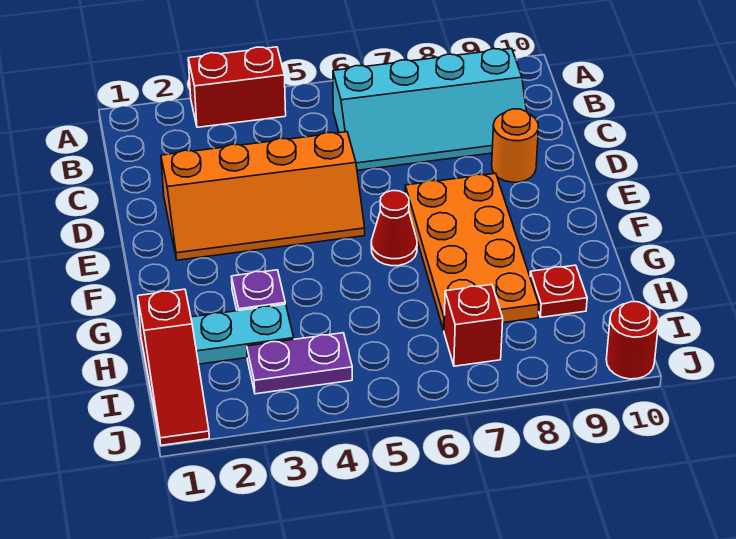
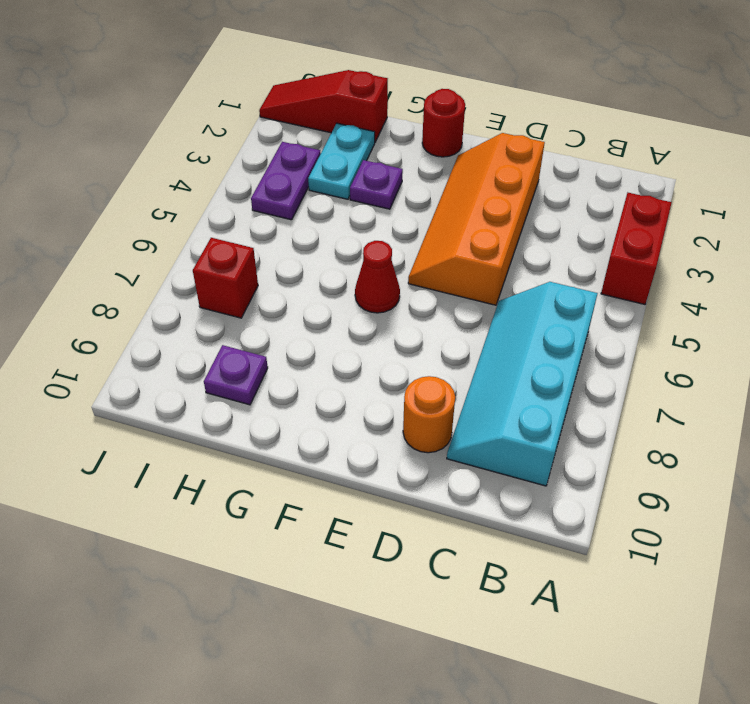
orange 2x4 plate [405,173,539,330] -> none
red 1x1 plate [530,265,587,317] -> purple 1x1 plate [204,345,268,405]
red 1x1 round brick [606,302,659,379] -> red 1x1 round brick moved to [422,89,465,157]

